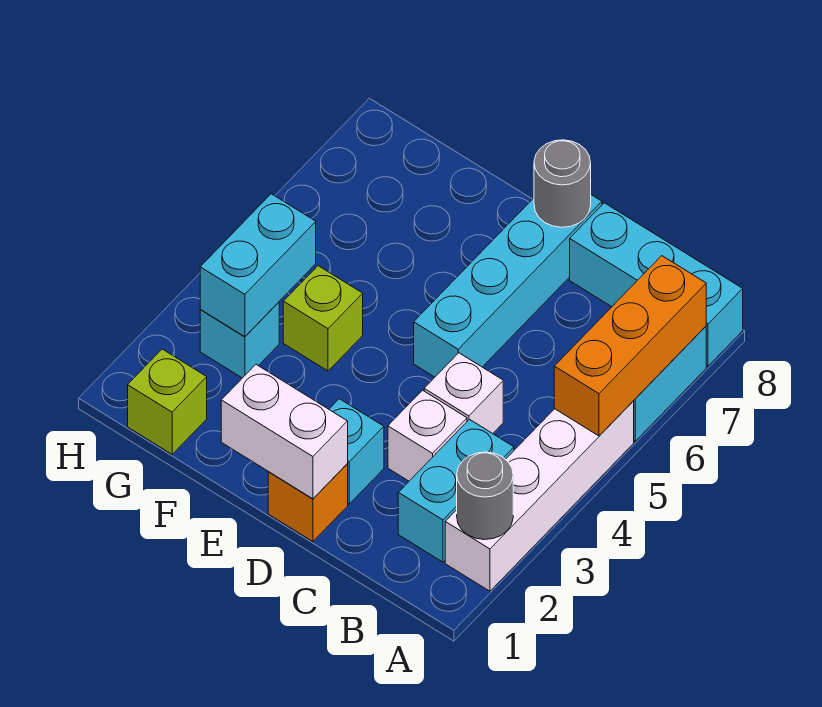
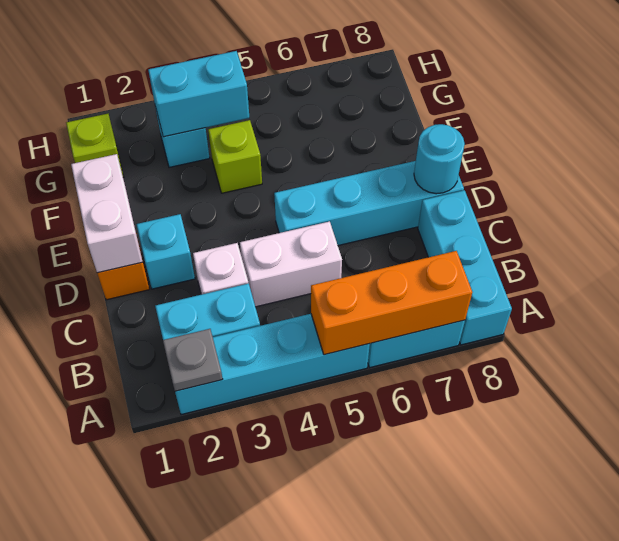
white 1x4 brick [445,401,634,591] -> cyan 1x4 brick [175,314,370,415]
grey 1x1 round brick [457,452,513,540] -> grey 1x1 plate [163,329,223,391]
white 1x1 brick [424,353,503,434] -> white 1x2 brick [240,221,342,307]
grey 1x1 round brick [534,140,591,227] -> cyan 1x1 round brick [414,124,465,194]

